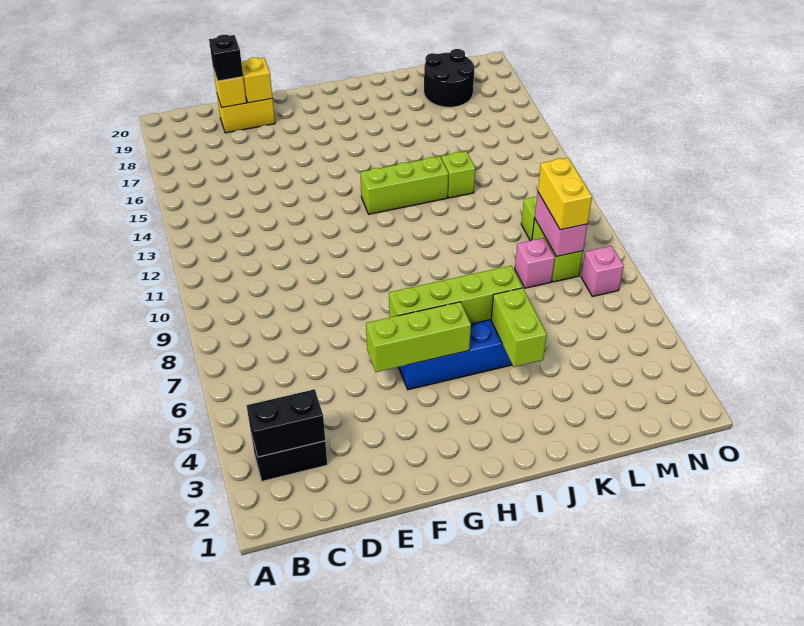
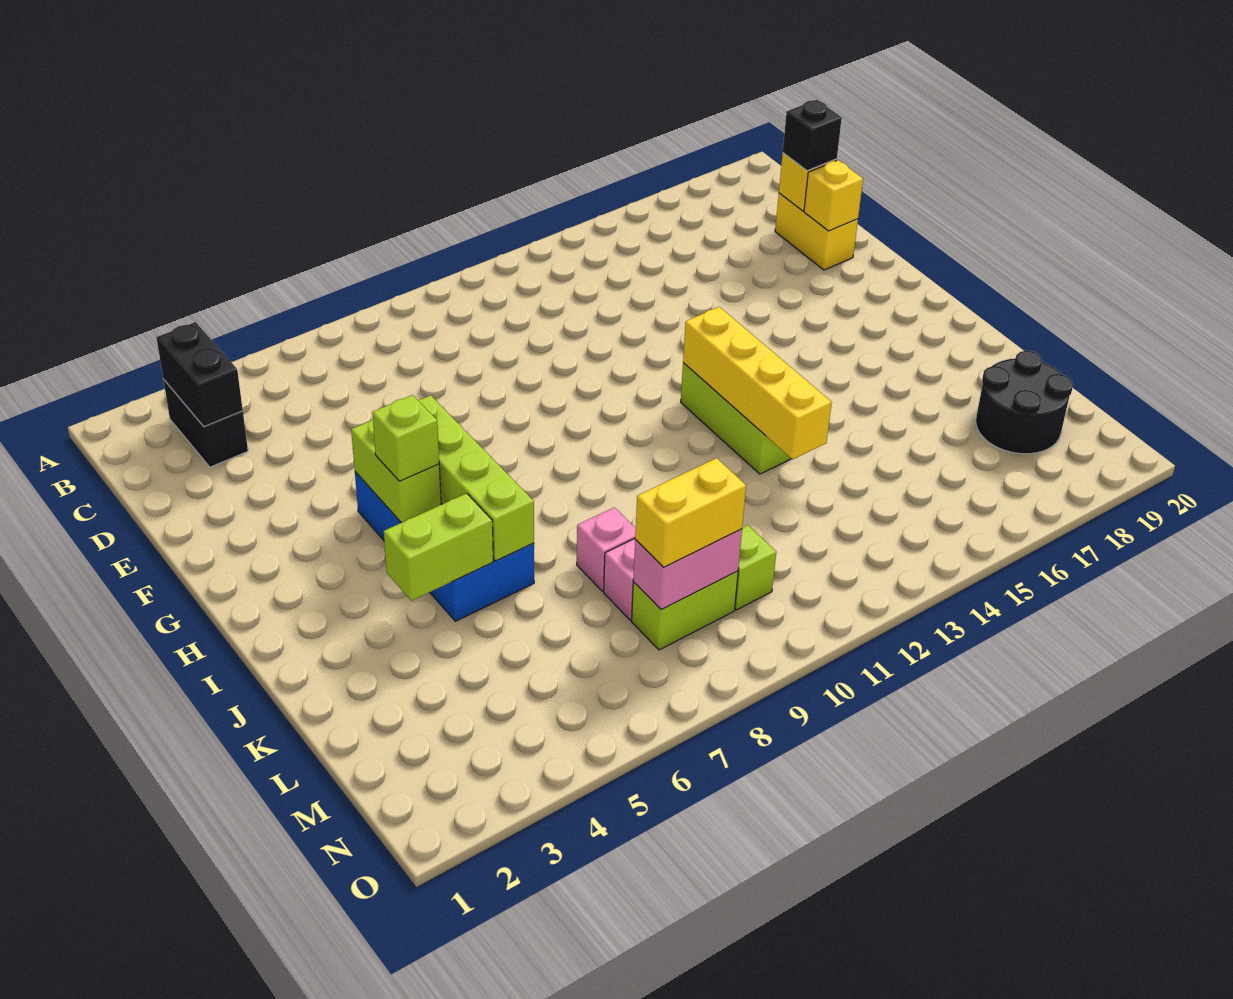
lime 1x3 brick [366,302,471,372] -> lime 1x2 brick [351,419,441,523]
none -> yellow 1x4 brick [683,307,832,459]
lime 1x1 brick [441,151,475,198] -> lime 1x1 brick moved to [372,395,439,481]
pink 1x1 brick [581,246,624,297] -> pink 1x1 brick moved to [577,507,636,591]

